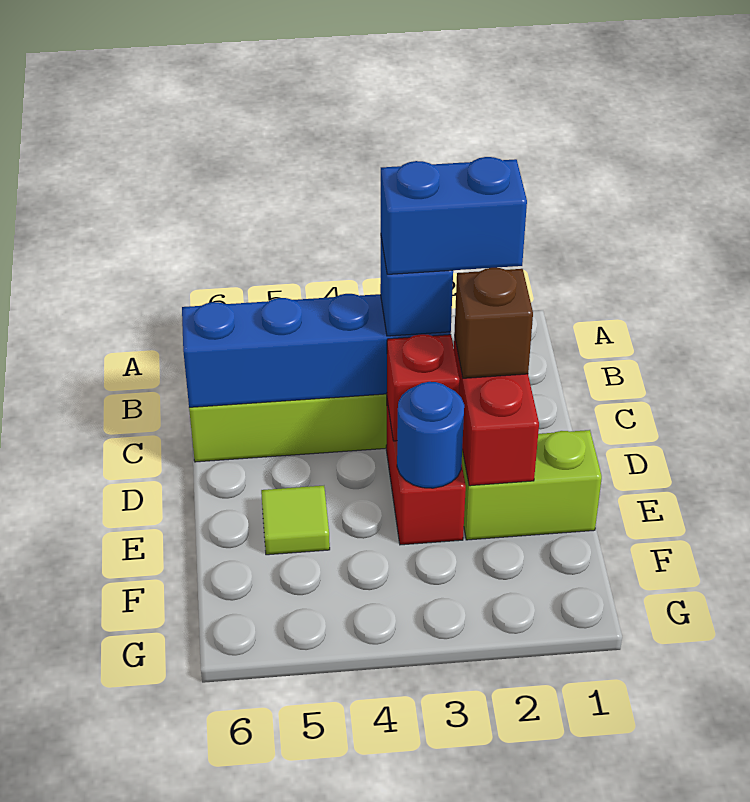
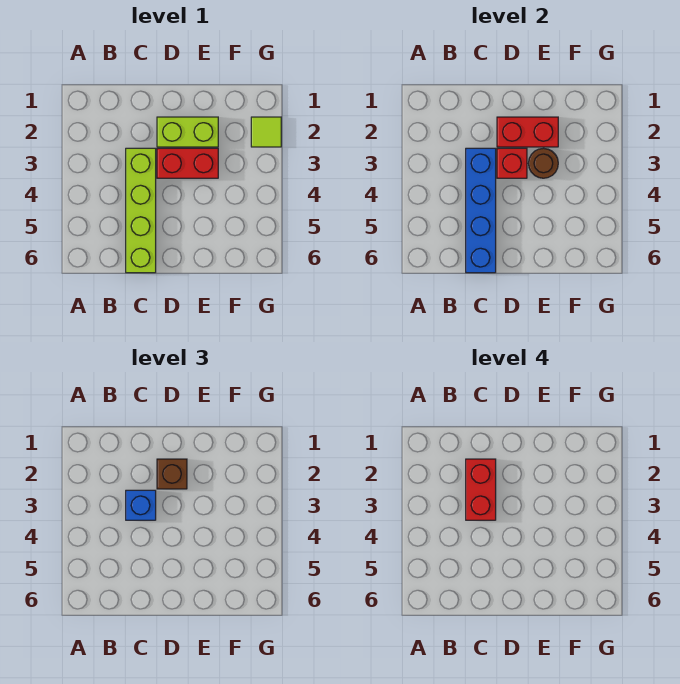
blue 1x2 brick [381,157,527,274] -> red 1x2 brick [466,459,496,520]
lime 1x2 brick [462,430,602,540] -> lime 1x2 brick turned to [157,117,218,147]
blue 1x1 round brick [397,382,464,488] -> brown 1x1 round brick [528,148,558,178]
lime 1x1 tile [261,486,330,555] -> lime 1x1 tile moved to [251,117,281,147]

